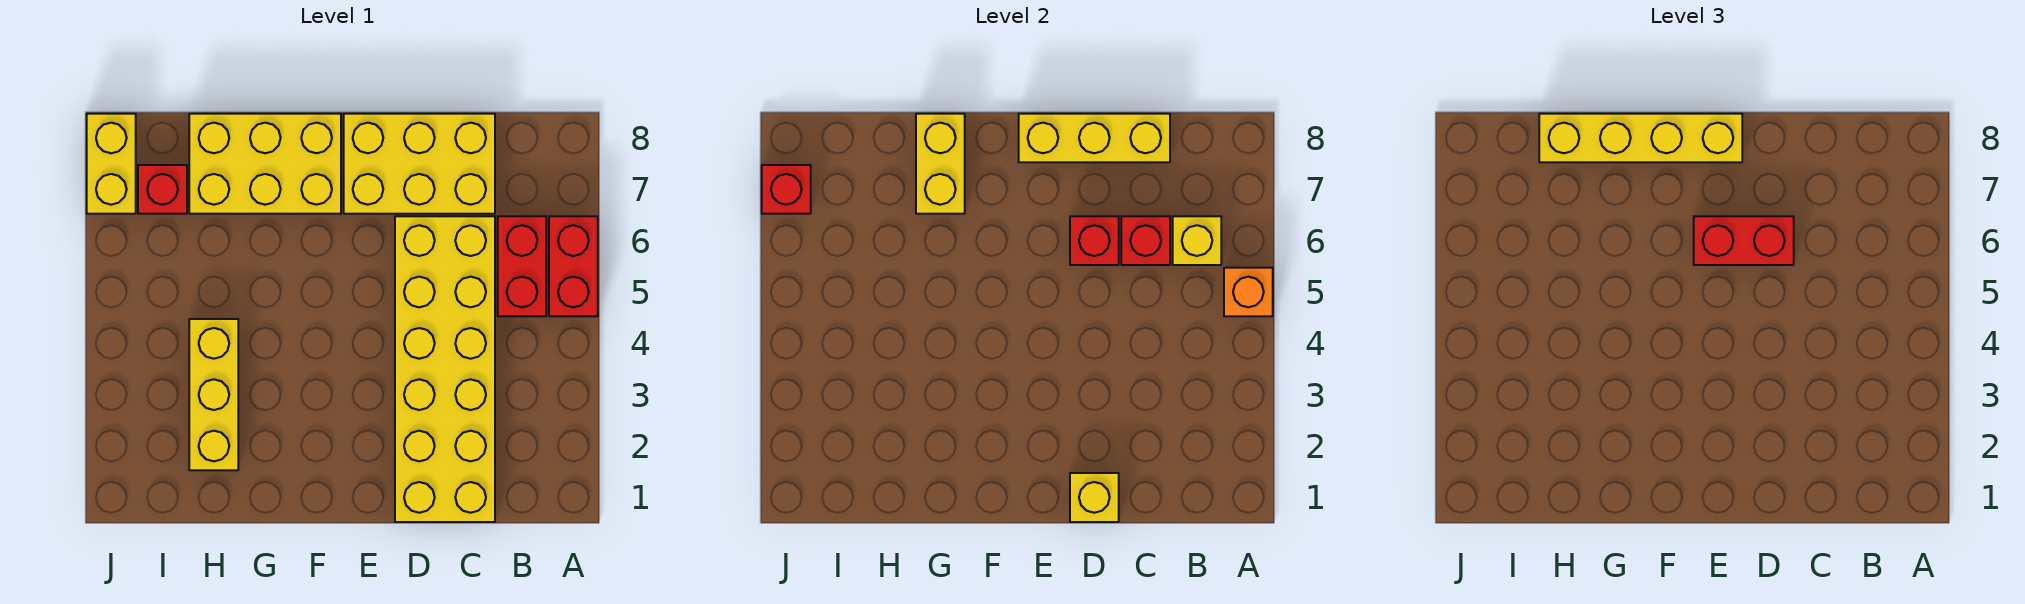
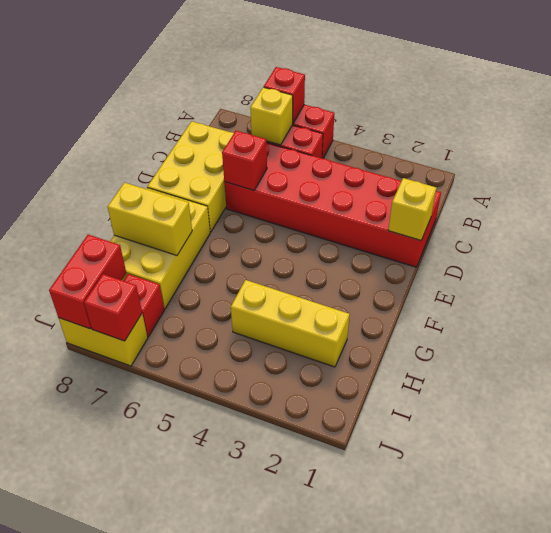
orange 1x1 brick [1224,268,1273,316] -> none
yellow 2x6 brick [395,216,495,522] -> red 2x6 brick [224,143,441,267]
red 1x1 brick [1121,216,1170,265] -> red 1x1 brick moved to [264,67,305,124]
yellow 1x3 brick [1019,114,1170,162] -> none
red 1x2 brick [1694,216,1794,265] -> red 1x2 brick moved to [49,235,126,329]
yellow 1x4 brick [1539,114,1742,162] -> none

